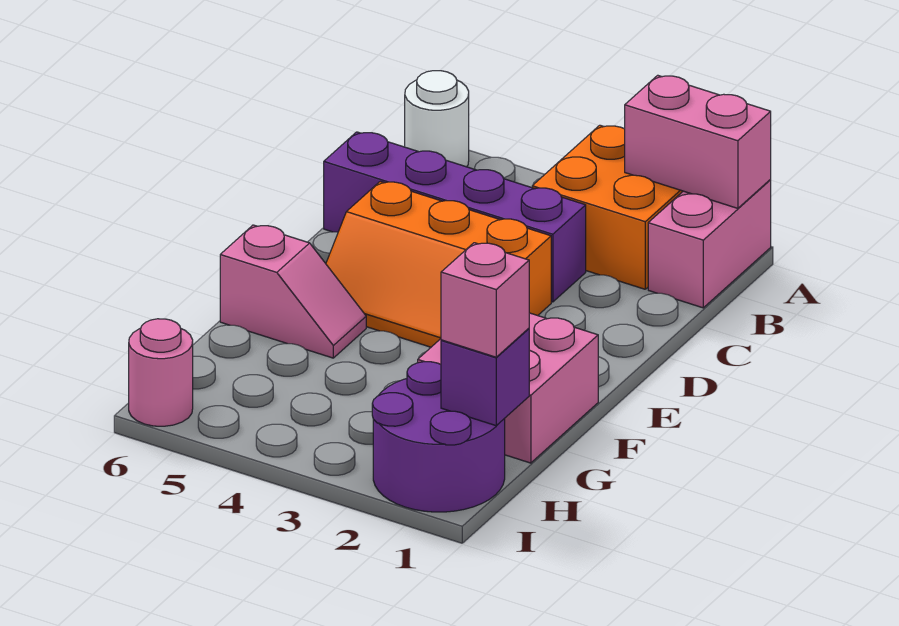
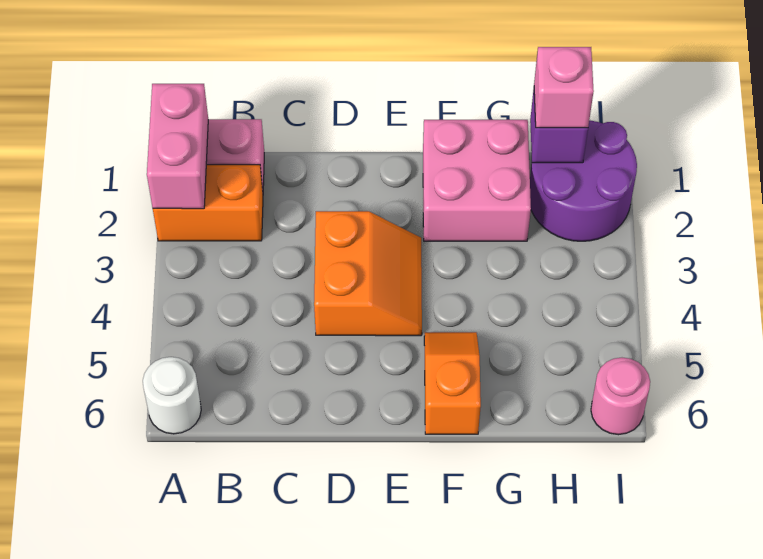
orange 2x2 brick [532,125,683,289] -> orange 1x2 brick [153,165,263,241]
purple 1x4 brick [324,132,586,302] -> none
orange 2x3 slope [326,181,551,347] -> orange 2x2 slope [314,211,422,336]
pink 1x2 slope [220,225,366,358] -> orange 1x2 slope [424,332,481,434]

